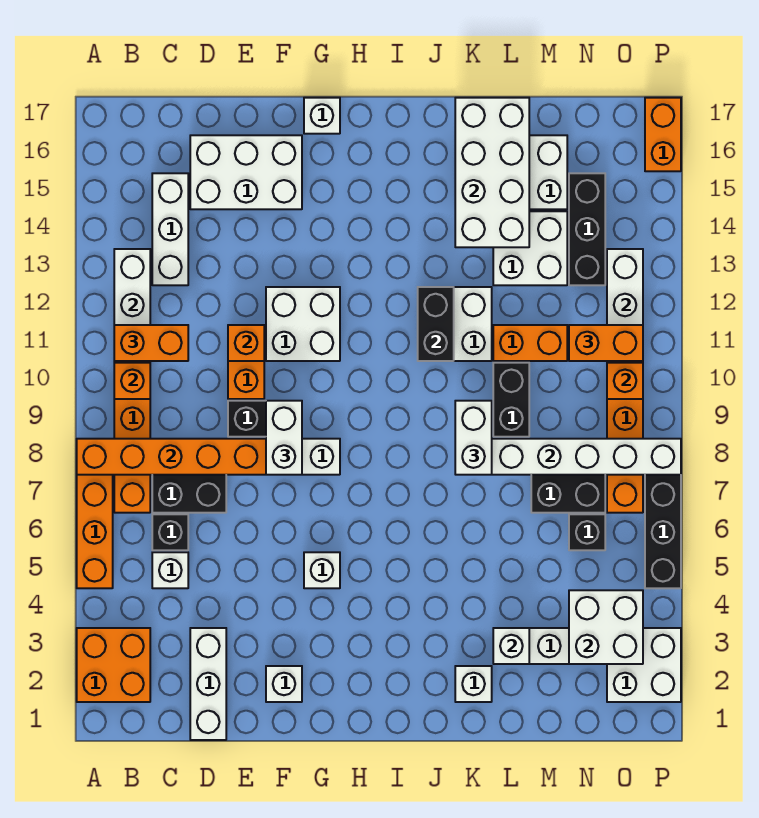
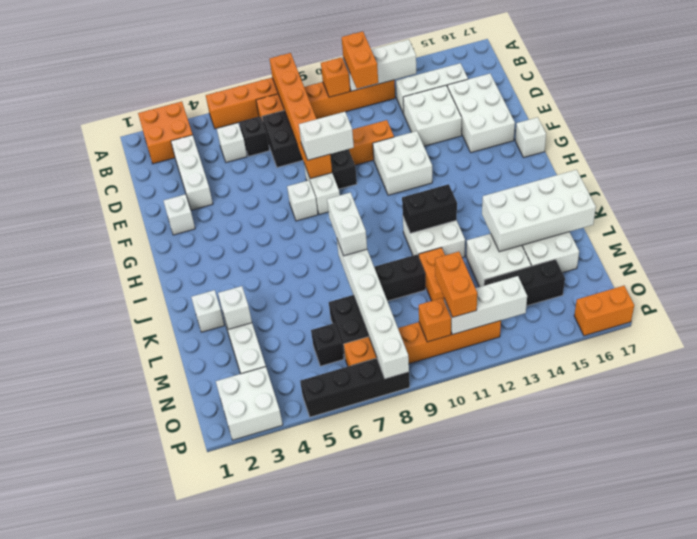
white 1x3 brick [190,628,226,740] -> white 1x3 brick turned to [171,135,213,210]
orange 1x1 brick [228,325,264,361] -> none
white 1x1 brick [304,552,340,588] -> white 1x1 brick moved to [287,180,318,221]
white 1x2 brick [455,401,492,475] -> white 1x2 brick turned to [327,193,367,256]
white 2x2 brick [569,590,643,664] -> white 2x2 brick moved to [403,85,462,146]

